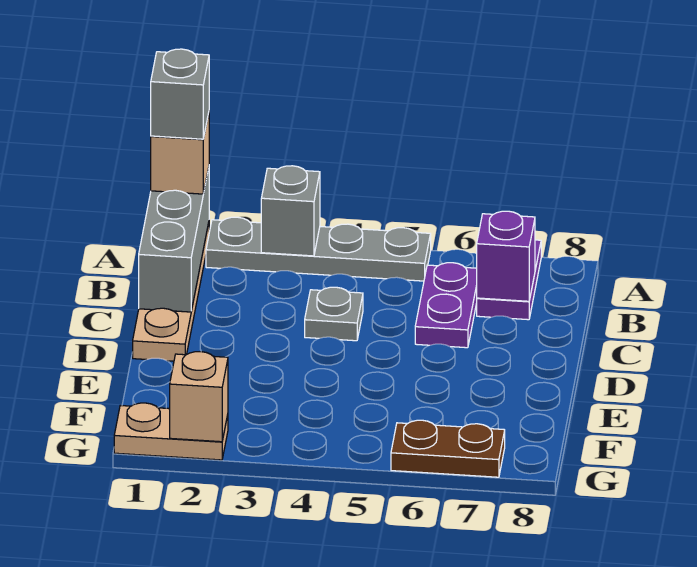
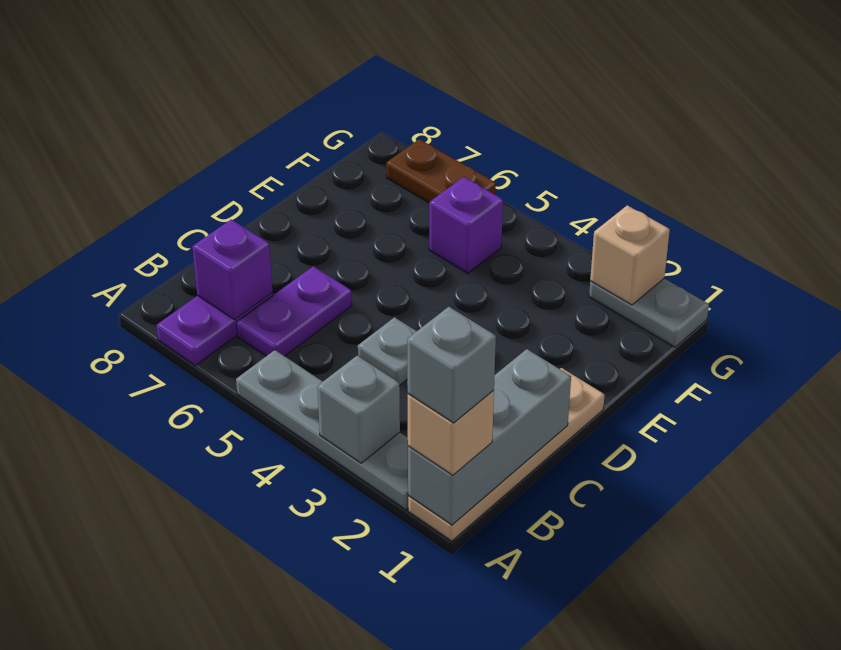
none -> purple 1x1 brick [429,177,503,273]
tan 1x2 plate [114,403,228,460] -> grey 1x2 plate [589,279,709,347]

